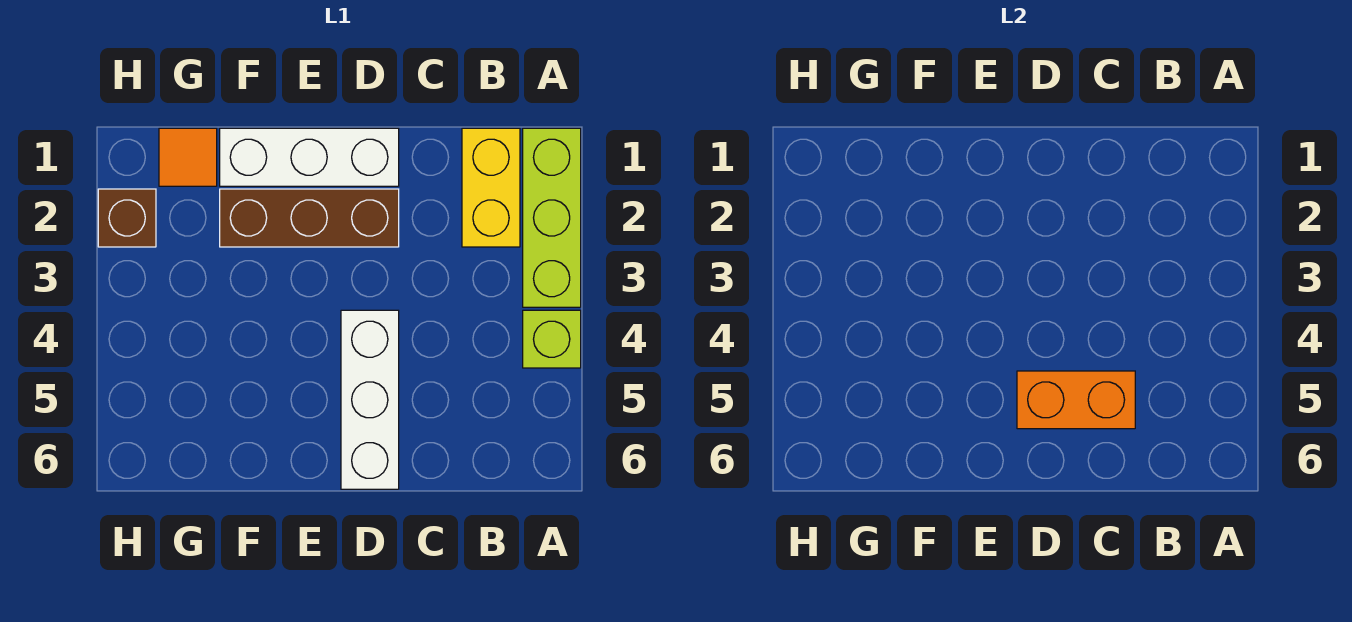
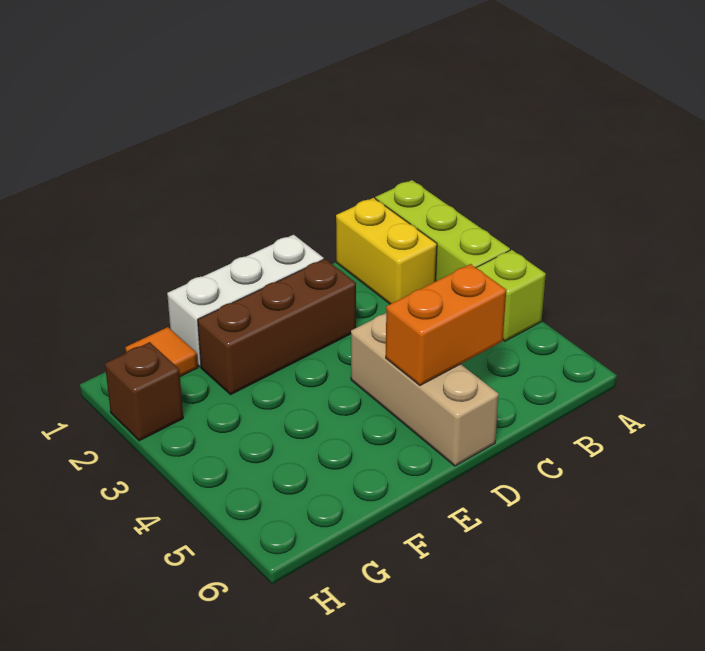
white 1x3 brick [341,310,399,489] -> tan 1x3 brick [351,313,499,466]

